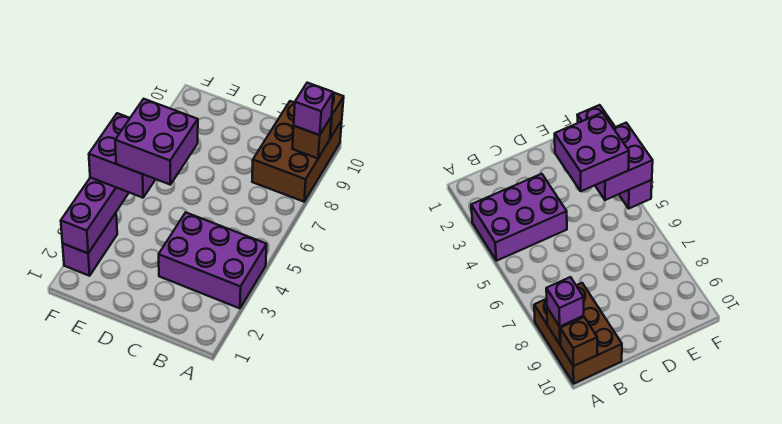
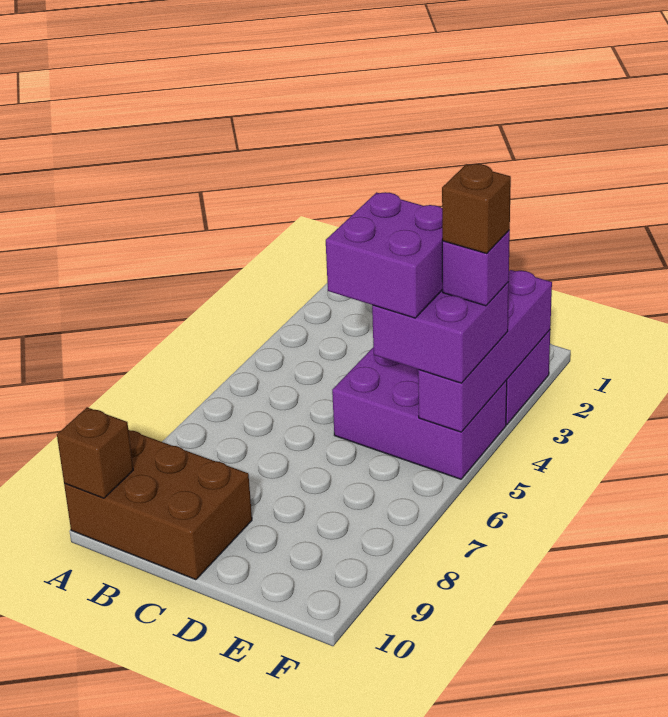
purple 2x3 brick [159,213,267,308] -> purple 2x3 brick moved to [332,348,507,479]
brown 2x3 brick [252,101,342,202] -> brown 2x3 brick turned to [64,430,252,580]
brown 1x1 brick [292,118,331,158] -> brown 1x1 brick moved to [442,164,511,253]
purple 1x1 brick [294,83,333,135] -> purple 1x1 brick moved to [442,230,510,306]

